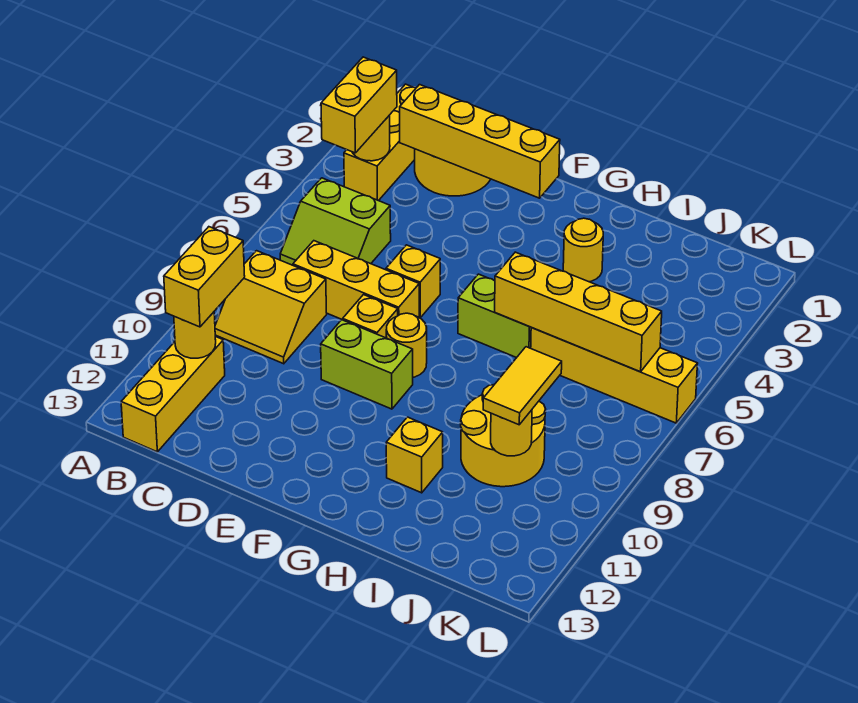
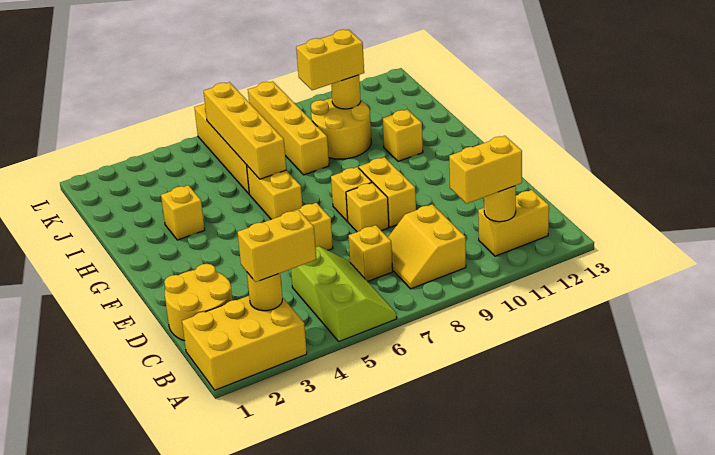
yellow 1x3 brick [344,84,416,201] -> yellow 2x3 brick [182,296,307,390]
lime 2x2 slope [280,178,391,265] -> lime 2x3 slope [291,246,397,341]
yellow 2x2 slope [215,251,327,364] -> yellow 2x2 slope turned to [388,204,466,289]
yellow 1x3 brick [121,336,225,452] -> yellow 1x2 brick [478,190,549,256]
yellow 1x4 brick [400,85,560,198] -> yellow 1x4 brick moved to [248,81,329,175]
yellow 1x3 brick [293,241,419,320] -> yellow 1x1 brick [349,225,393,281]
lime 1x2 brick [321,320,413,409] -> yellow 1x2 brick [359,157,416,227]
yellow 1x1 round brick [386,313,427,377] -> yellow 1x1 brick [331,167,372,221]
lime 1x2 brick [458,274,531,358] -> yellow 1x2 brick [247,166,302,219]
yellow 1x1 round brick [563,218,603,282] -> yellow 1x1 brick [161,185,205,240]
yellow 1x2 tile [483,347,562,425] -> yellow 1x2 brick [296,30,364,90]

